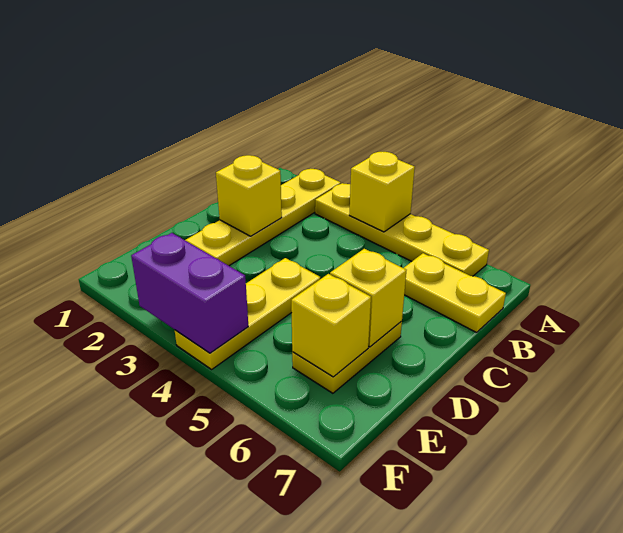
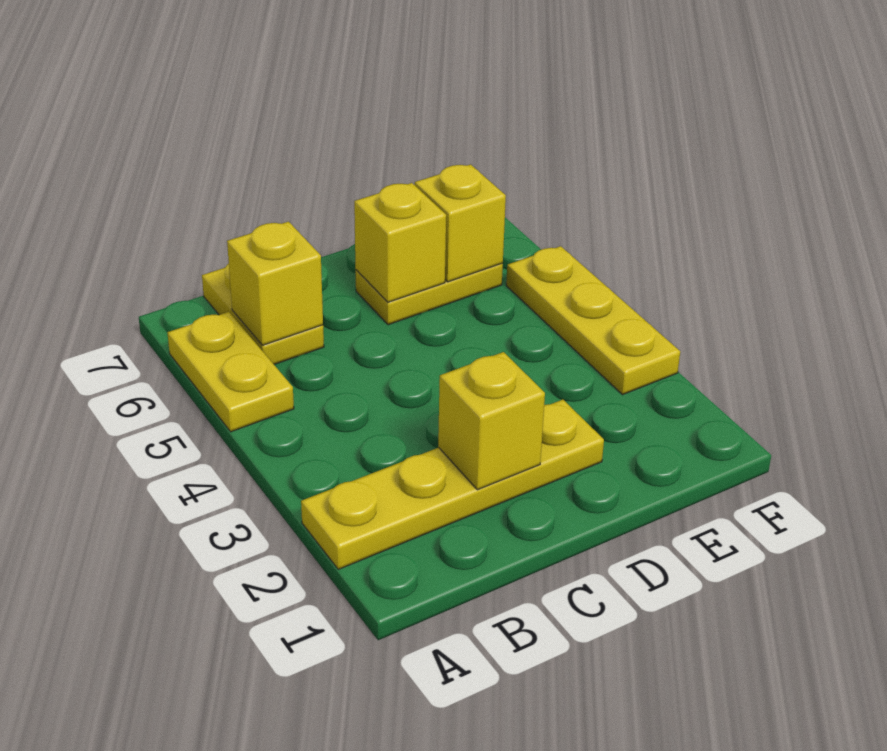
yellow 1x4 plate [315,183,489,276] -> yellow 1x2 plate [167,312,294,432]
yellow 1x1 brick [349,152,415,232] -> yellow 1x1 brick moved to [227,222,323,345]
yellow 1x3 plate [175,258,320,369] -> yellow 1x3 plate turned to [506,246,680,395]
purple 1x2 brick [131,233,248,353] -> none

